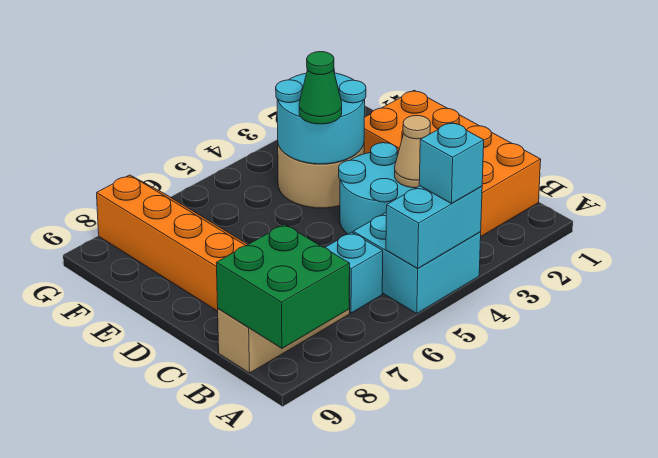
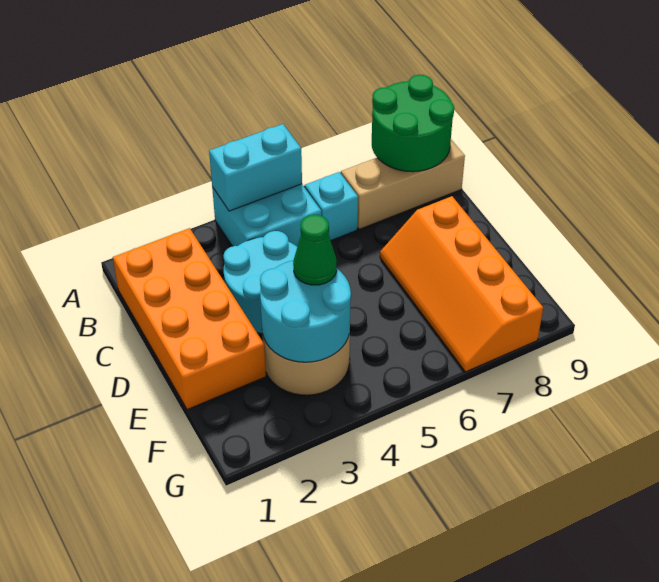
cyan 1x1 brick [419,122,484,203] -> none
green 2x2 brick [216,224,350,348] -> green 2x2 round brick [372,75,454,172]
tan 1x1 cone [395,116,430,188] -> none

